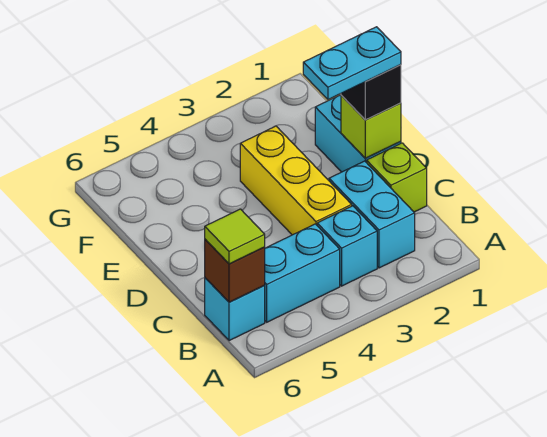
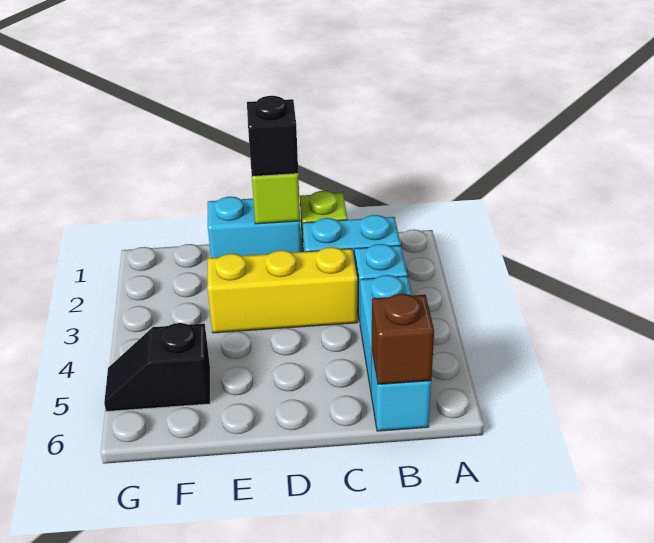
lime 1x1 tile [205,209,265,264] -> none
cyan 1x2 plate [303,27,401,100] -> none
none -> black 1x2 slope [104,323,210,411]

